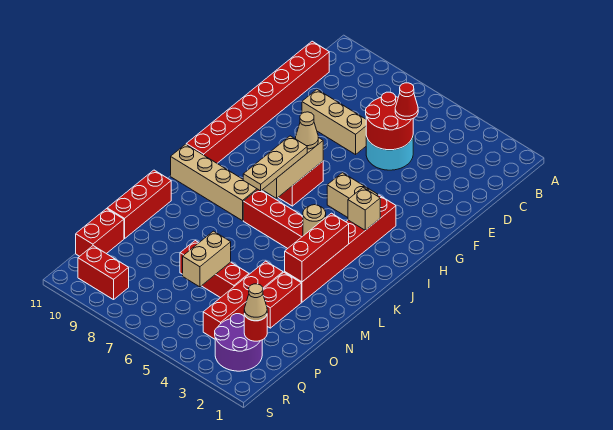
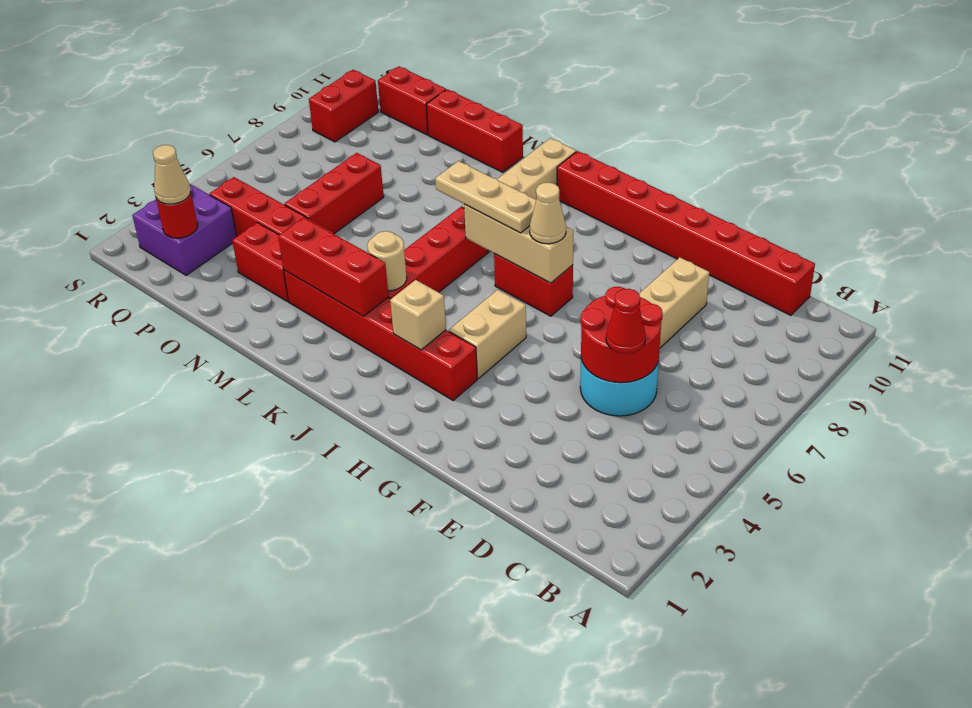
tan 1x2 brick [183,231,231,287] -> none
purple 2x2 round brick [215,314,262,371] -> purple 2x2 brick [132,184,237,275]

